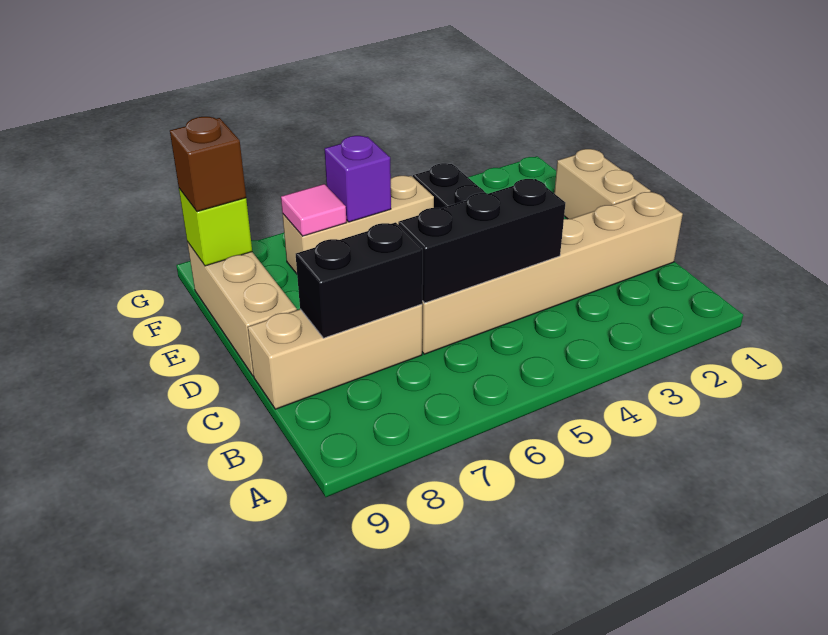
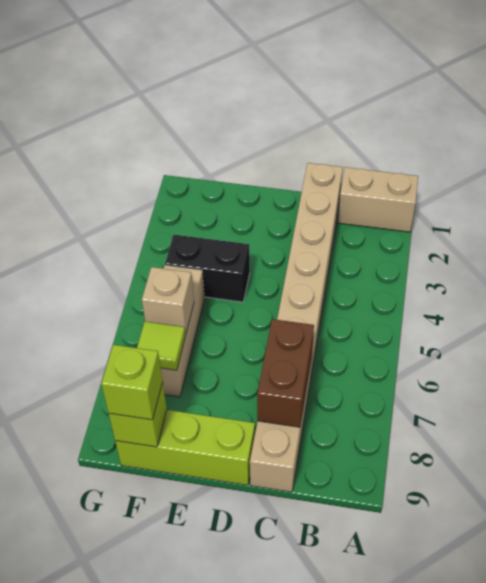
black 1x3 brick [398,179,565,303] -> none
black 1x2 brick [296,222,423,338] -> brown 1x2 brick [257,319,314,427]
tan 1x2 brick [554,149,650,219] -> tan 1x2 brick moved to [338,167,418,232]
tan 1x3 brick [187,242,297,376] -> lime 1x3 brick [115,410,255,485]
purple 1x1 brick [325,136,391,222] -> tan 1x1 brick [142,267,194,335]
pink 1x1 tile [281,184,346,236] -> lime 1x1 tile [137,322,185,370]
brown 1x1 brick [170,117,246,212] -> lime 1x1 brick [101,345,163,420]

